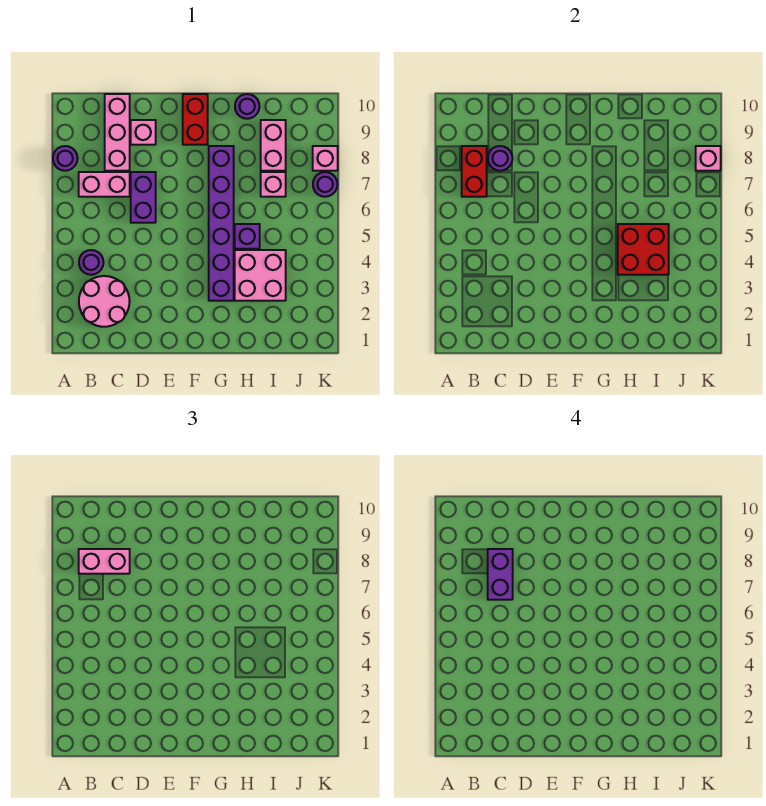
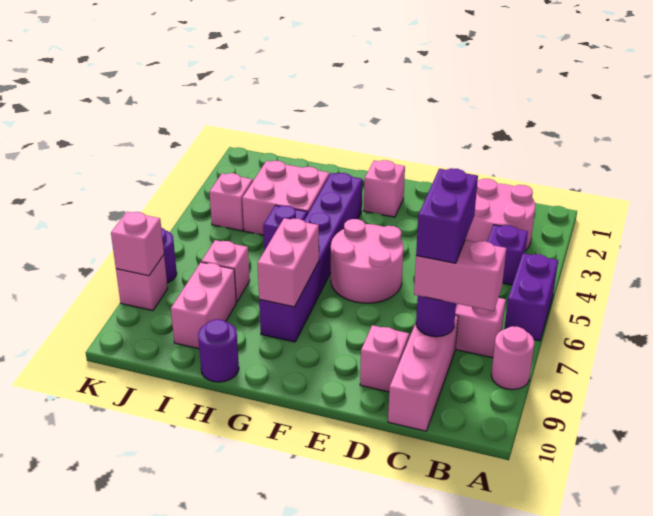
purple 1x1 round brick [53,146,78,171] -> pink 1x1 round brick [491,326,534,390]
purple 1x1 round brick [79,250,104,275] -> purple 1x1 brick [487,225,528,285]
red 1x2 brick [462,146,487,197] -> none
purple 1x2 brick [131,172,156,223] -> purple 1x2 brick moved to [504,253,558,341]
none -> pink 2x2 round brick [331,219,404,303]
none -> pink 1x1 brick [364,160,405,217]
red 1x2 brick [183,94,208,145] -> none
none -> pink 1x2 brick [258,218,319,307]
red 2x2 brick [618,224,669,275] -> none
none -> pink 1x1 brick [209,173,253,231]

